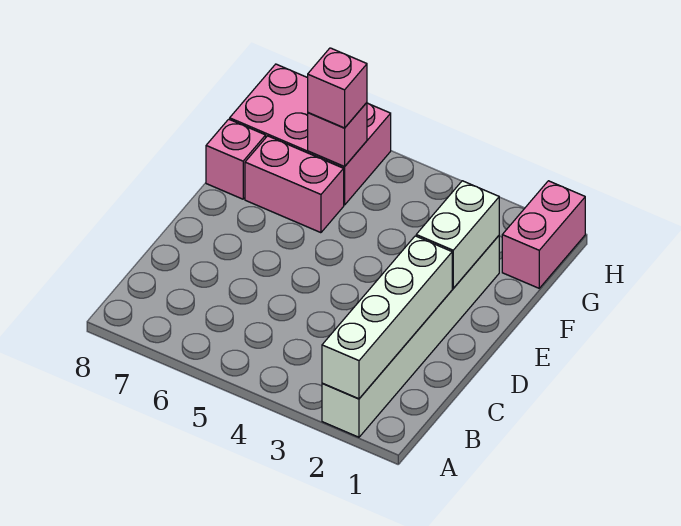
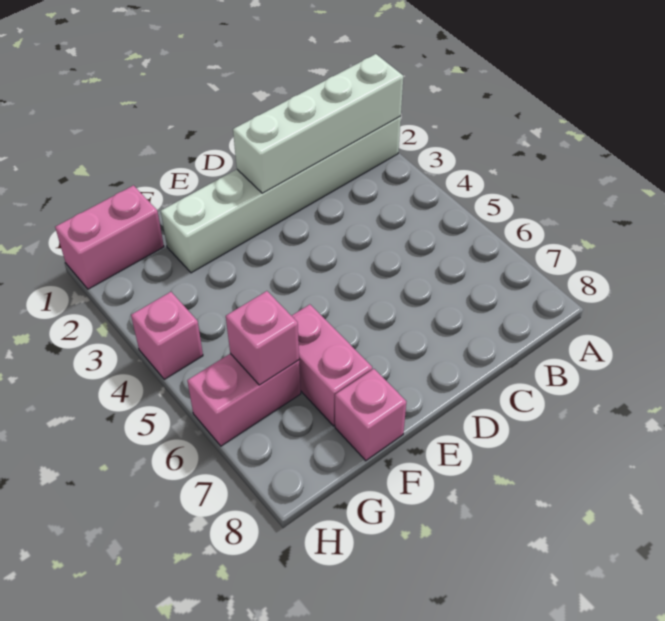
white 1x2 brick [416,181,499,288] -> none
pink 2x3 brick [230,64,391,205] -> pink 1x2 brick [187,354,301,446]
pink 1x1 brick [308,48,367,128] -> pink 1x1 brick moved to [131,292,203,379]

